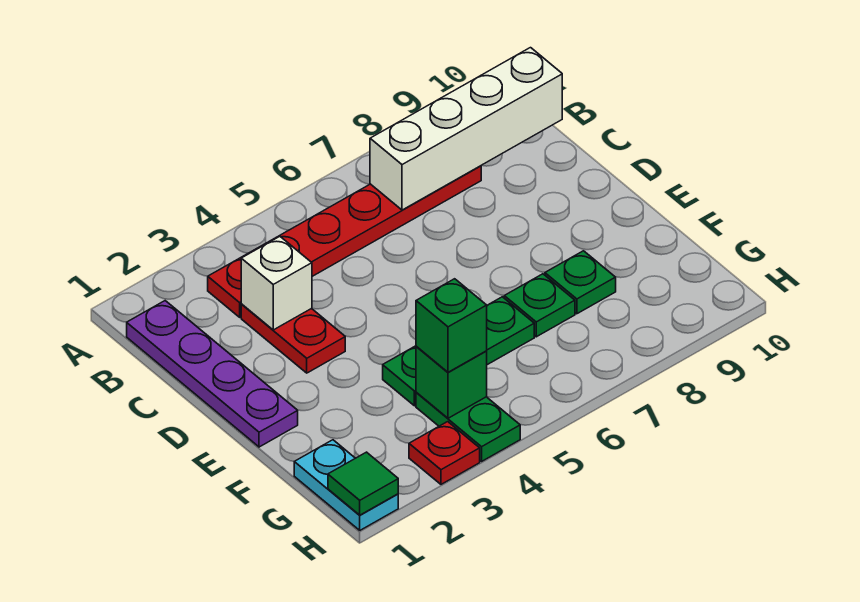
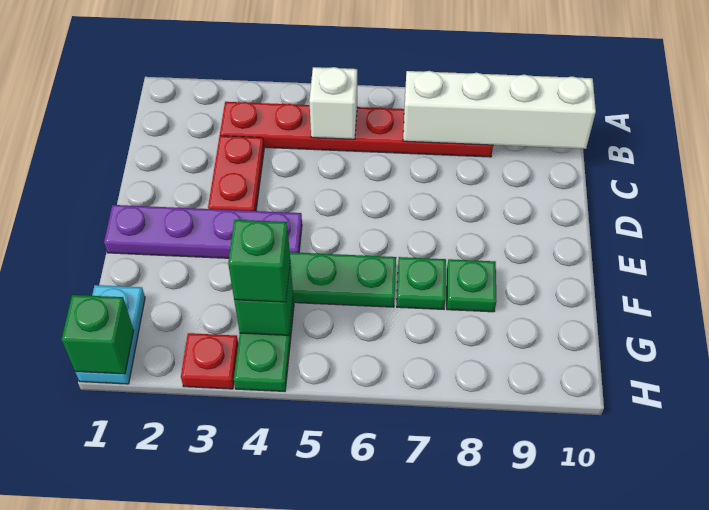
purple 1x4 plate [127,301,298,447] -> purple 1x4 plate turned to [104,205,302,258]
white 1x1 brick [241,236,312,330] -> white 1x1 brick moved to [309,67,357,139]
green 1x1 tile [328,452,398,515] -> green 1x1 brick [62,295,134,374]

